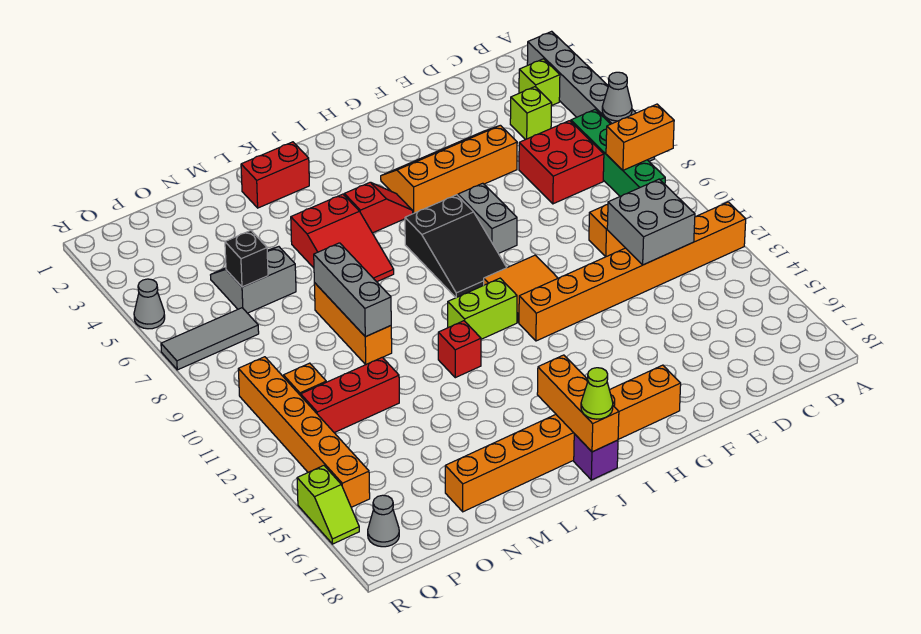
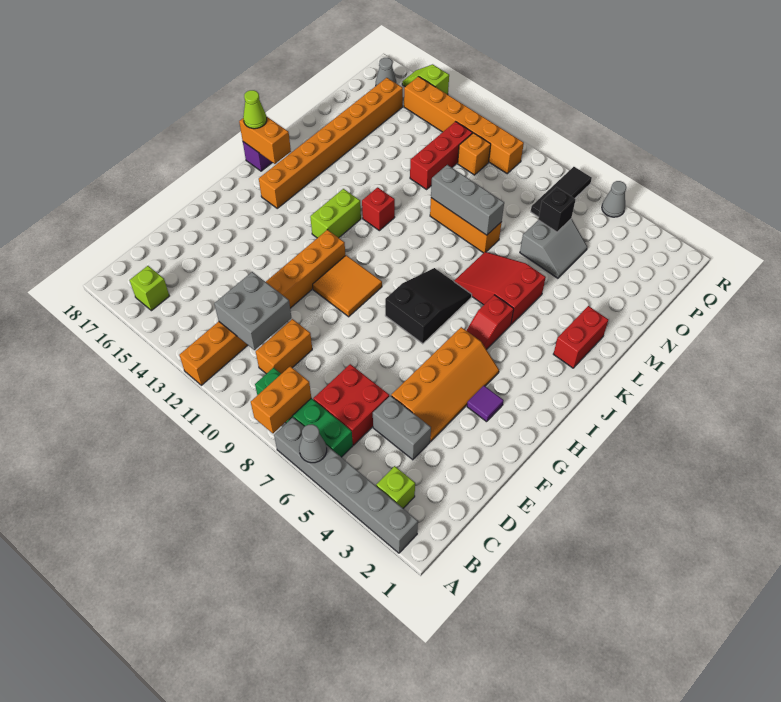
lime 1x1 brick [510,87,552,140] -> lime 1x1 brick moved to [130,266,169,311]
none -> purple 1x1 tile [467,386,504,422]
grey 1x2 brick [458,183,517,253] -> grey 1x2 brick moved to [373,396,431,460]
orange 1x8 brick [445,365,681,512] -> orange 1x8 brick moved to [259,78,403,208]
black 2x3 slope [405,195,507,297] -> black 2x3 slope turned to [385,268,472,344]
lime 1x2 brick [448,278,517,339] -> lime 1x2 brick moved to [310,189,361,238]
orange 1x3 brick [537,355,619,452] -> orange 1x2 brick [239,116,291,164]
grey 1x3 tile [161,308,259,370] -> black 1x3 tile [531,167,592,217]

